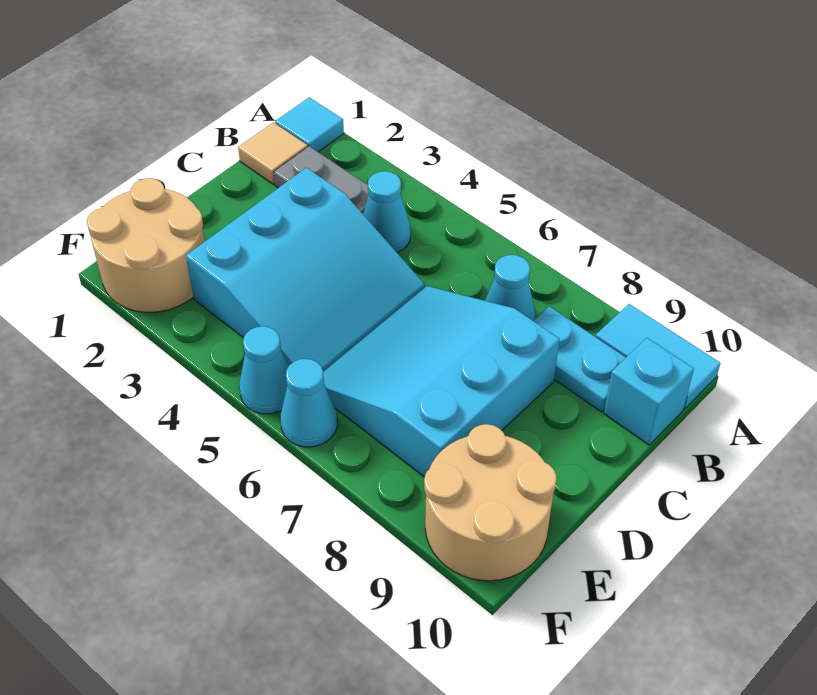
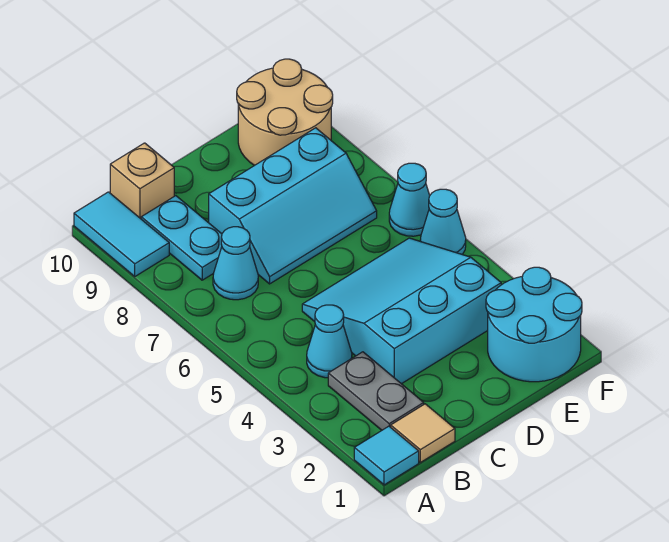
cyan 1x1 brick [604,338,694,445] -> tan 1x1 brick [110,143,174,219]
cyan 3x3 slope [323,286,560,477] -> cyan 2x3 slope [209,128,377,284]
tan 2x2 round brick [87,178,205,312] -> cyan 2x2 round brick [486,267,582,382]

